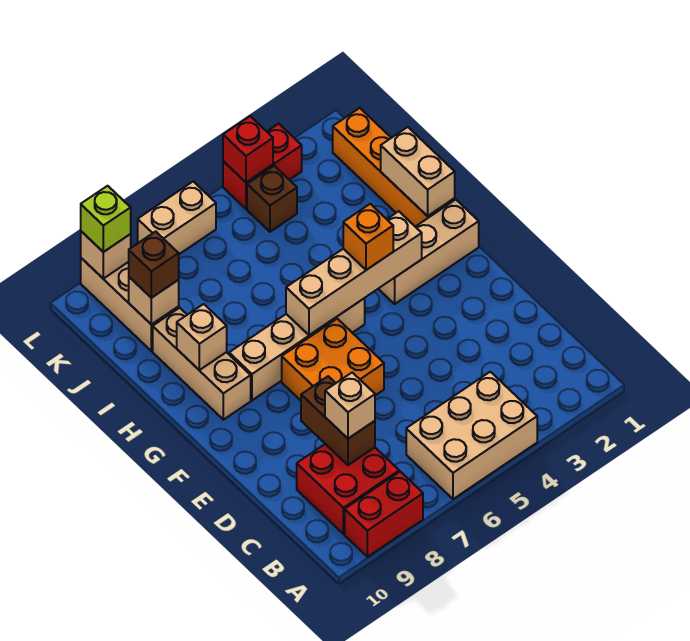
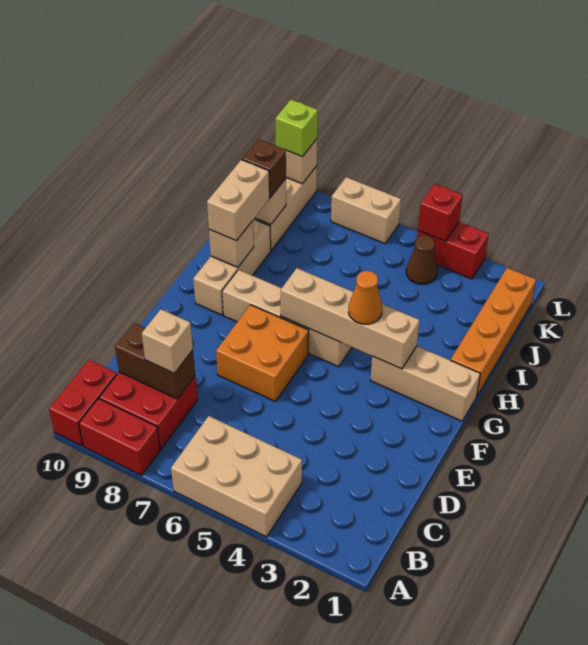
none -> red 1x2 brick [49,360,117,446]
brown 1x2 brick [301,376,375,465] -> brown 1x2 brick turned to [115,323,195,399]
orange 1x1 brick [343,204,393,270] -> orange 1x1 cone [349,271,382,324]
tan 1x2 brick [381,127,455,216] -> tan 1x2 brick moved to [207,160,270,241]
brown 1x1 brick [247,166,297,232] -> brown 1x1 cone [406,235,437,284]

